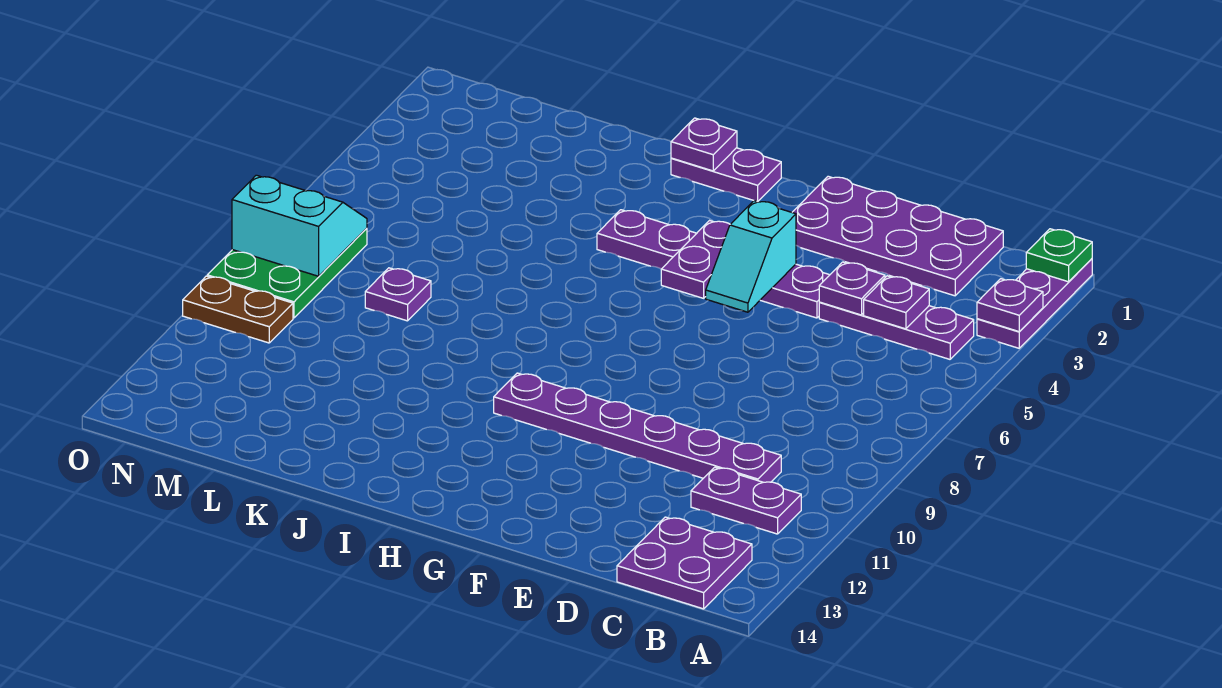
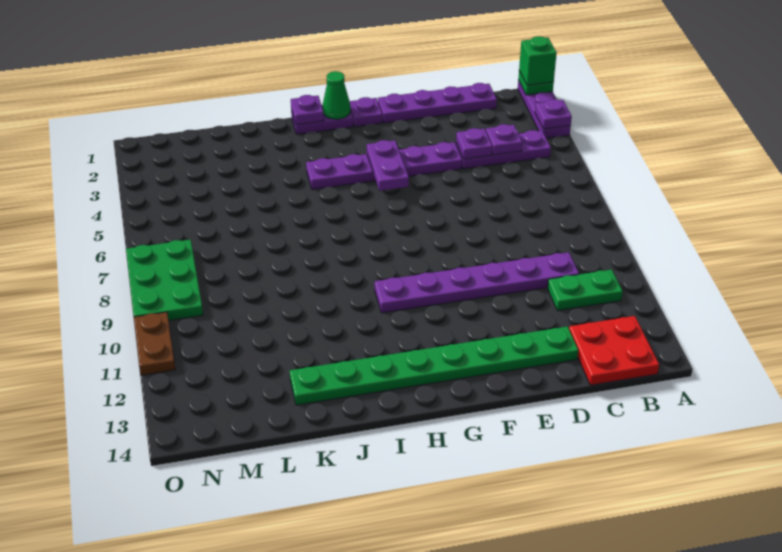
none -> green 1x1 brick [519,36,557,85]
purple 1x2 plate [691,467,801,534] -> green 1x2 plate [548,270,623,311]
purple 2x2 plate [617,517,752,609] -> red 2x2 plate [569,316,659,385]
purple 2x4 plate [792,176,1003,296] -> purple 1x4 plate [378,83,497,123]
none -> green 1x8 plate [290,326,578,405]
cyan 1x2 slope [706,201,796,312] -> none
none -> green 1x1 cone [322,71,351,119]
purple 1x1 plate [365,268,431,321] -> purple 1x1 plate moved to [350,97,382,127]
cyan 2x2 slope [232,175,367,276] -> none
brown 1x2 plate [183,276,293,343] -> brown 1x2 plate turned to [134,312,175,375]

